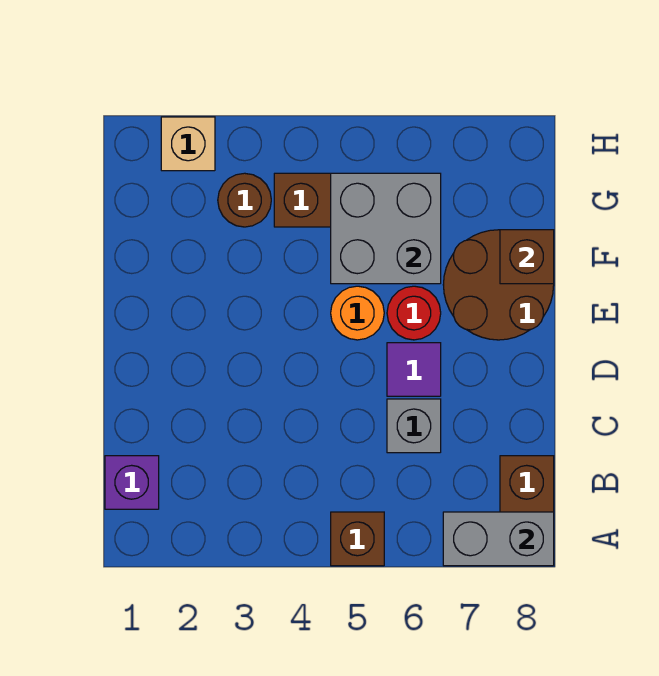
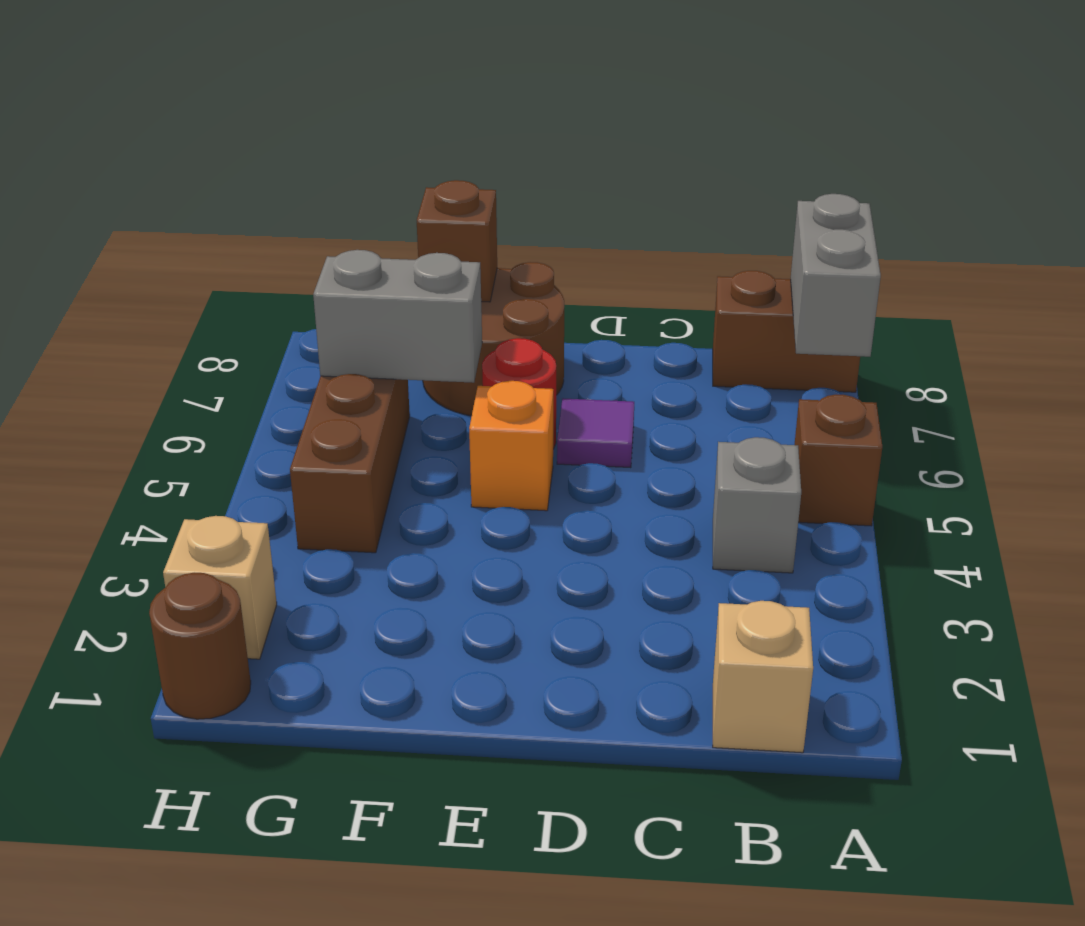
purple 1x1 brick [105,456,159,509] -> tan 1x1 brick [713,601,813,753]
grey 1x1 brick [387,399,441,453] -> grey 1x1 brick moved to [713,437,801,573]
orange 1x1 round brick [331,286,384,340] -> orange 1x1 brick [469,381,553,511]
grey 2x2 brick [331,173,441,284] -> grey 1x2 brick [313,250,482,383]
brown 1x1 round brick [218,173,271,227] -> brown 1x1 round brick moved to [149,573,251,719]

